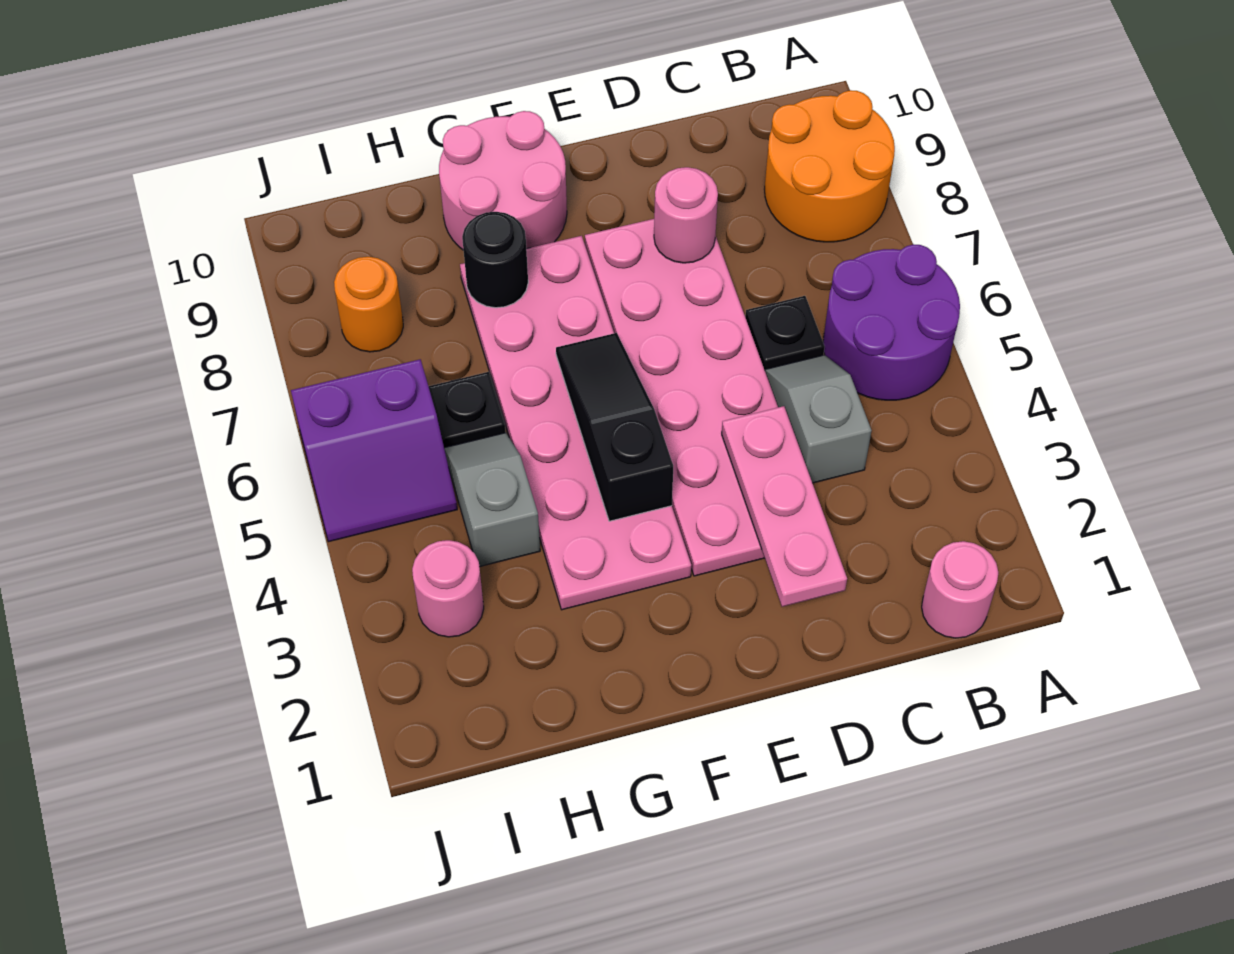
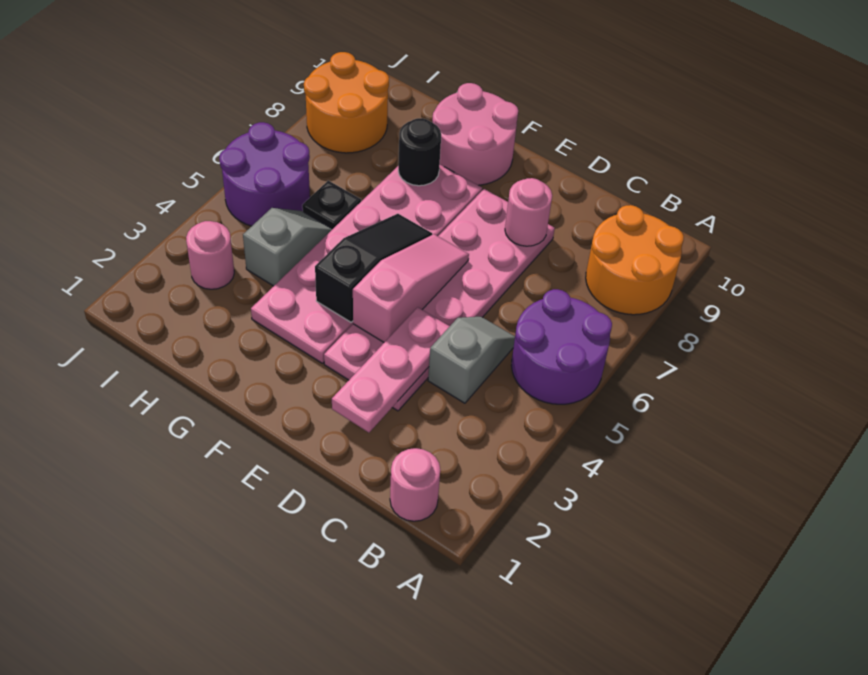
black 1x1 plate [745,296,825,370] -> none
none -> pink 1x3 slope [353,234,469,342]
purple 2x2 slope [291,359,457,542] -> purple 2x2 round brick [219,122,310,226]
orange 1x1 round brick [334,257,403,352] -> orange 2x2 round brick [304,52,389,153]

